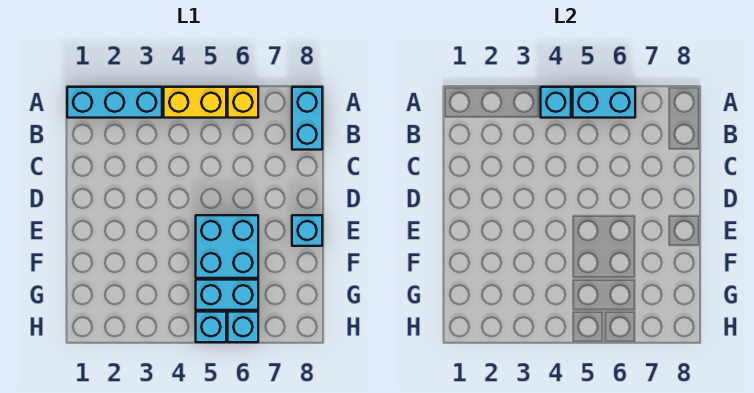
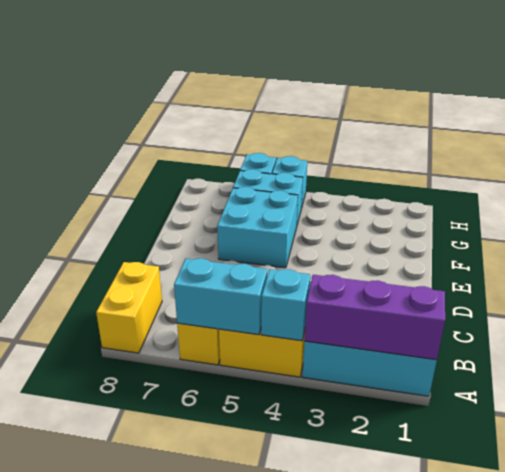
none -> purple 1x3 brick [304,275,445,360]
cyan 1x2 brick [292,87,322,150] -> yellow 1x2 brick [96,262,162,353]
cyan 1x1 brick [292,215,322,246] -> none

